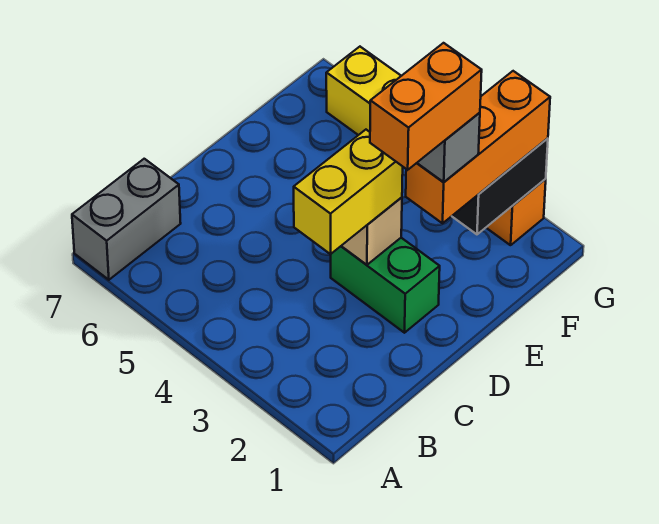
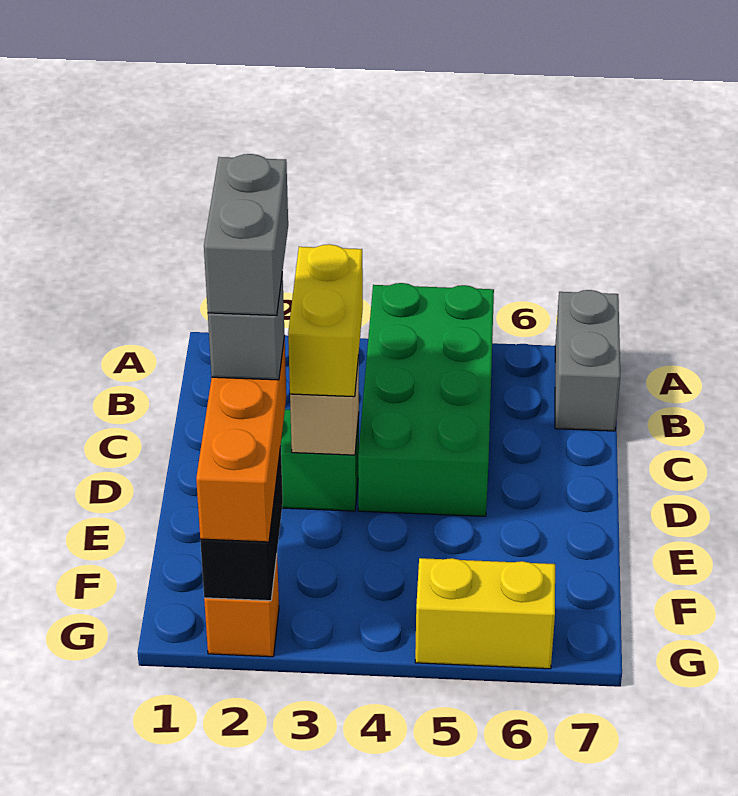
none -> green 2x4 brick [358,283,494,516]
orange 1x2 brick [370,43,482,170] -> grey 1x2 brick [204,154,288,315]

